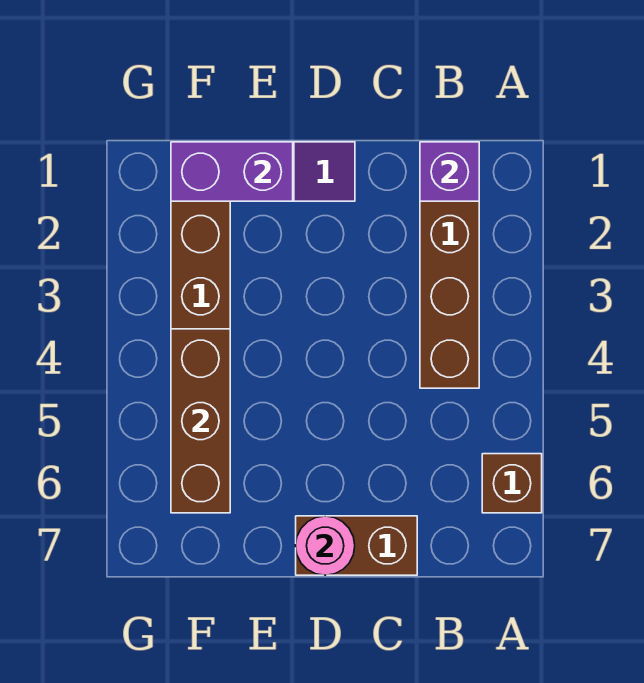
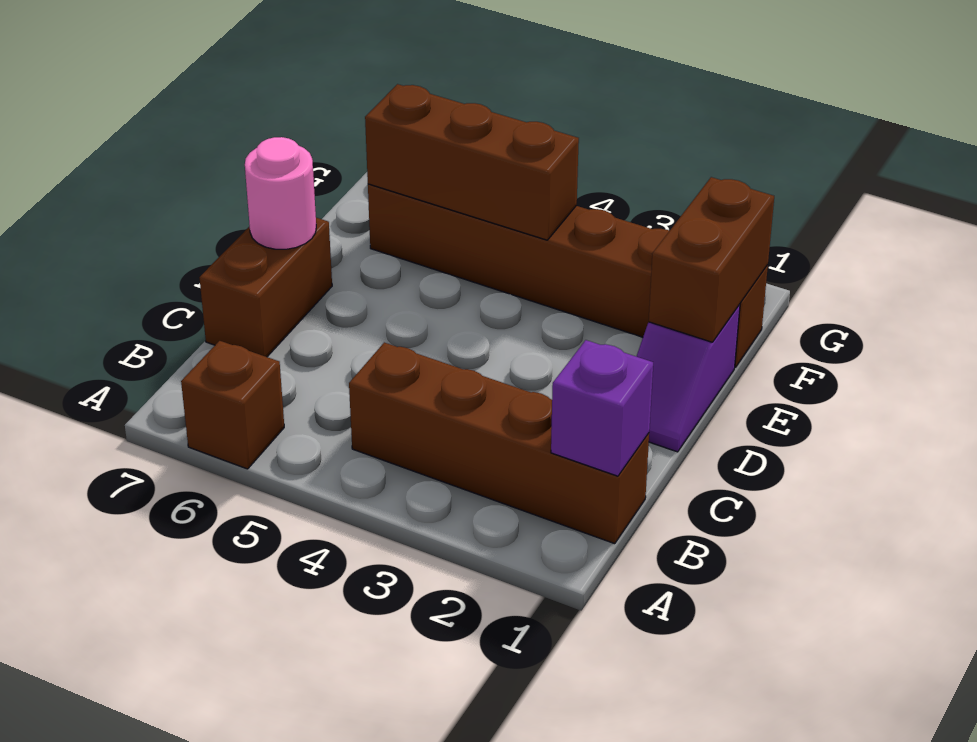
purple 1x2 brick [171,142,293,201] -> brown 1x2 brick [649,177,774,342]

